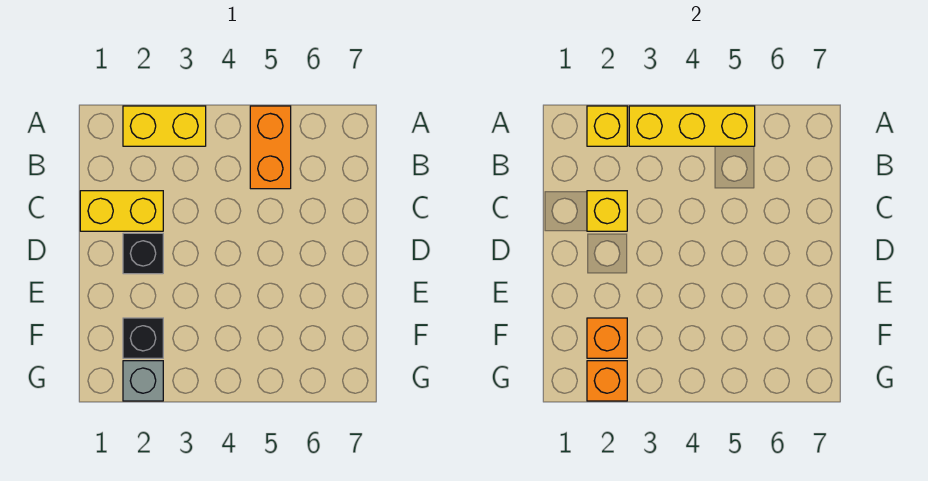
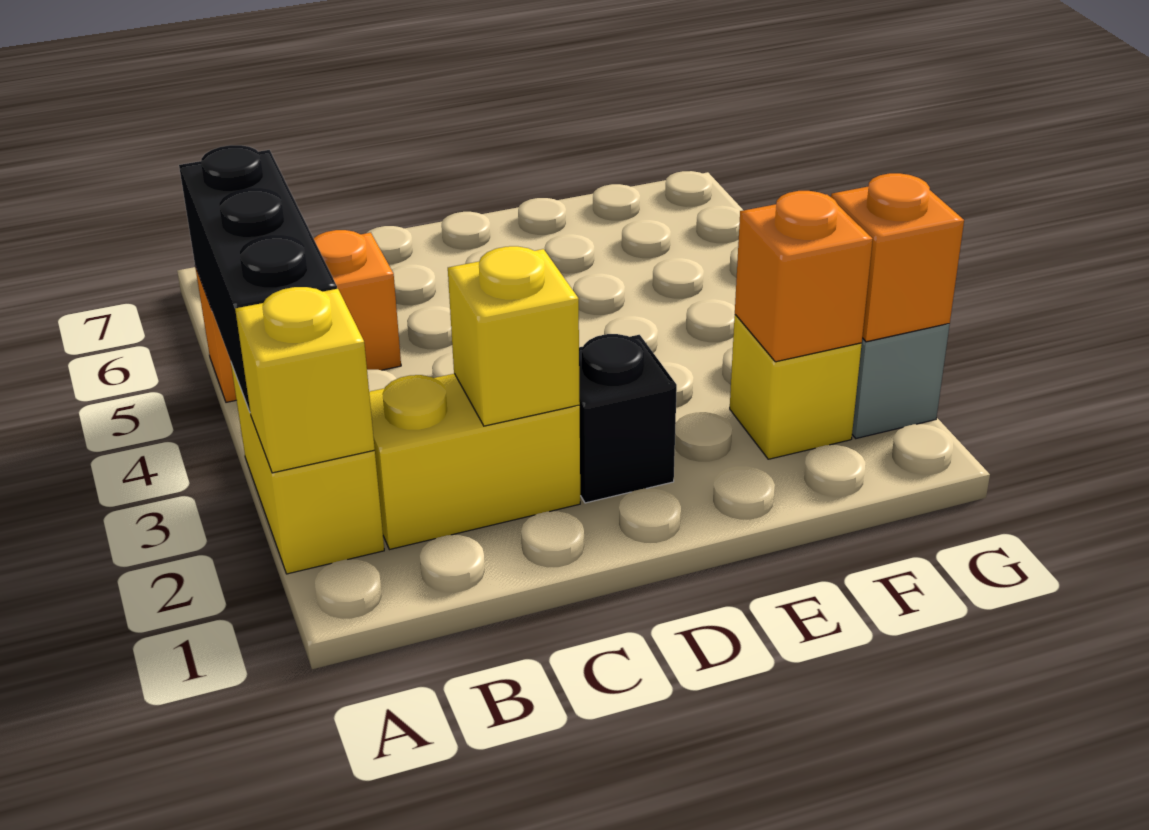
yellow 1x3 brick [629,106,755,146] -> black 1x3 brick [179,145,337,412]
yellow 1x2 brick [80,191,163,231] -> yellow 1x2 brick turned to [369,374,580,550]
black 1x1 brick [123,318,163,358] -> yellow 1x1 brick [730,315,862,459]

